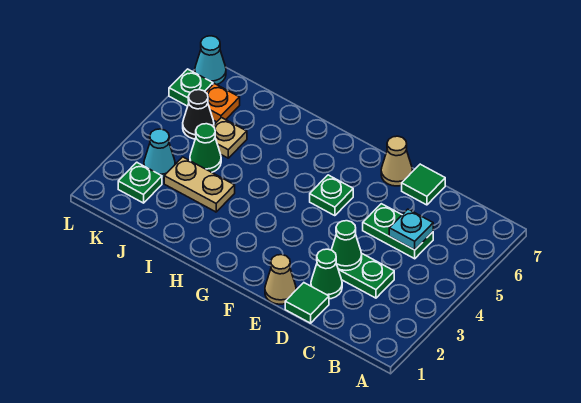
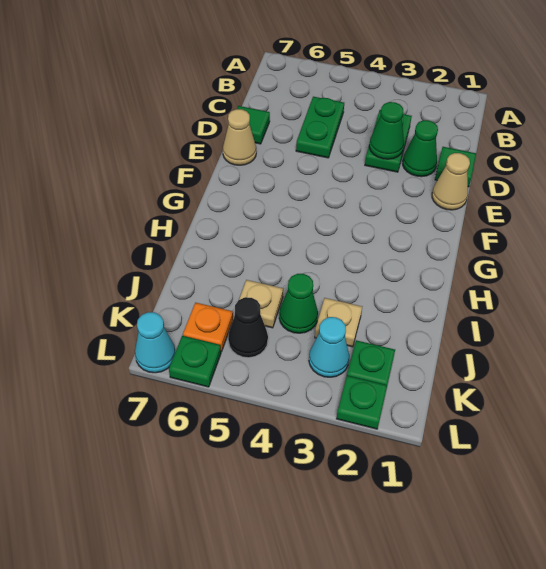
cyan 1x1 plate [389,209,433,250] -> none
green 1x1 plate [310,175,353,216] -> green 1x1 plate moved to [336,376,387,429]
tan 1x2 plate [164,157,235,212] -> tan 1x1 plate [315,298,362,347]

